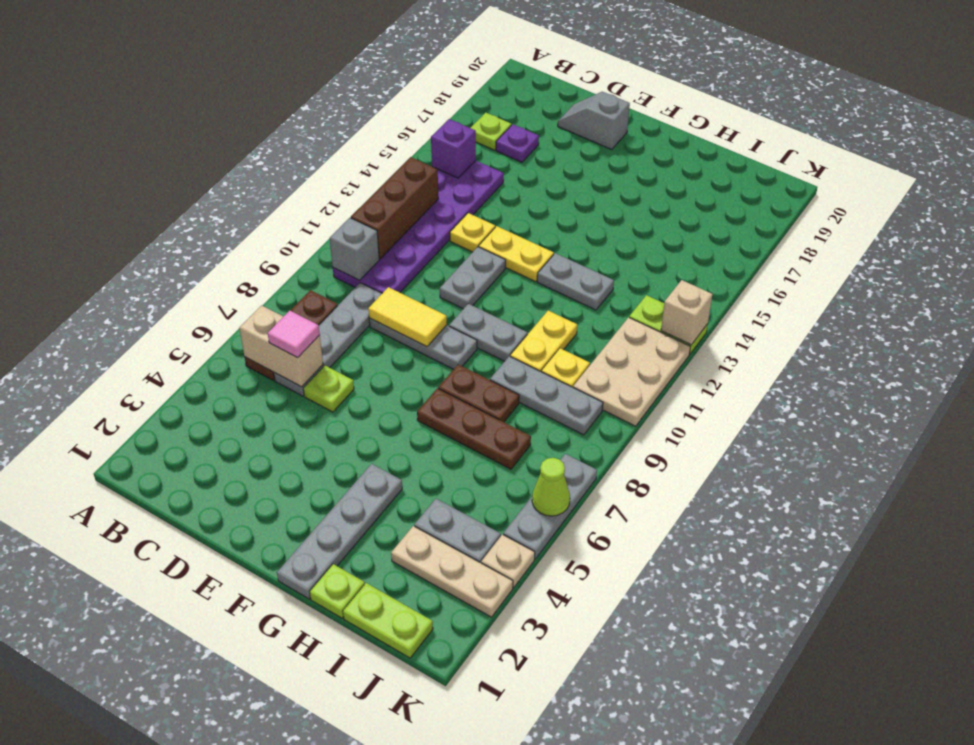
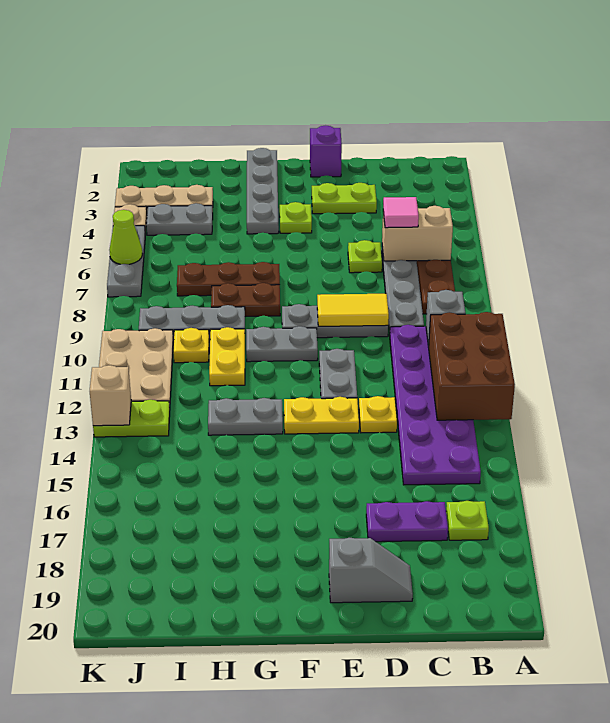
brown 1x3 brick [351,157,438,259] -> brown 2x3 brick [429,312,515,420]
purple 1x1 brick [431,119,476,178] -> purple 1x1 brick moved to [310,126,342,177]
purple 1x1 plate [496,124,539,162] -> purple 1x2 plate [366,501,448,542]
lime 1x1 plate [310,564,365,618] -> lime 1x1 plate moved to [280,202,312,233]
lime 1x2 plate [343,583,433,658] -> lime 1x2 plate moved to [312,183,377,214]

